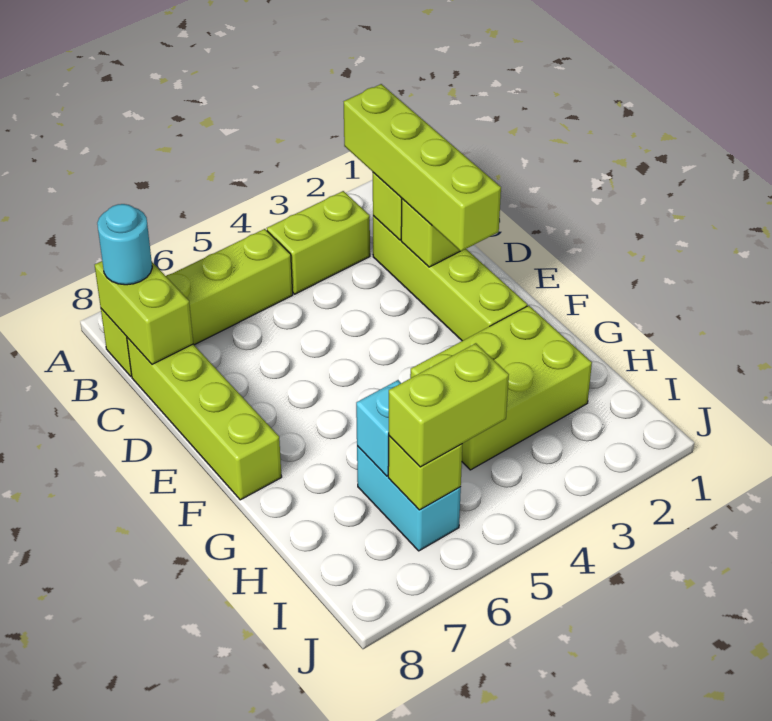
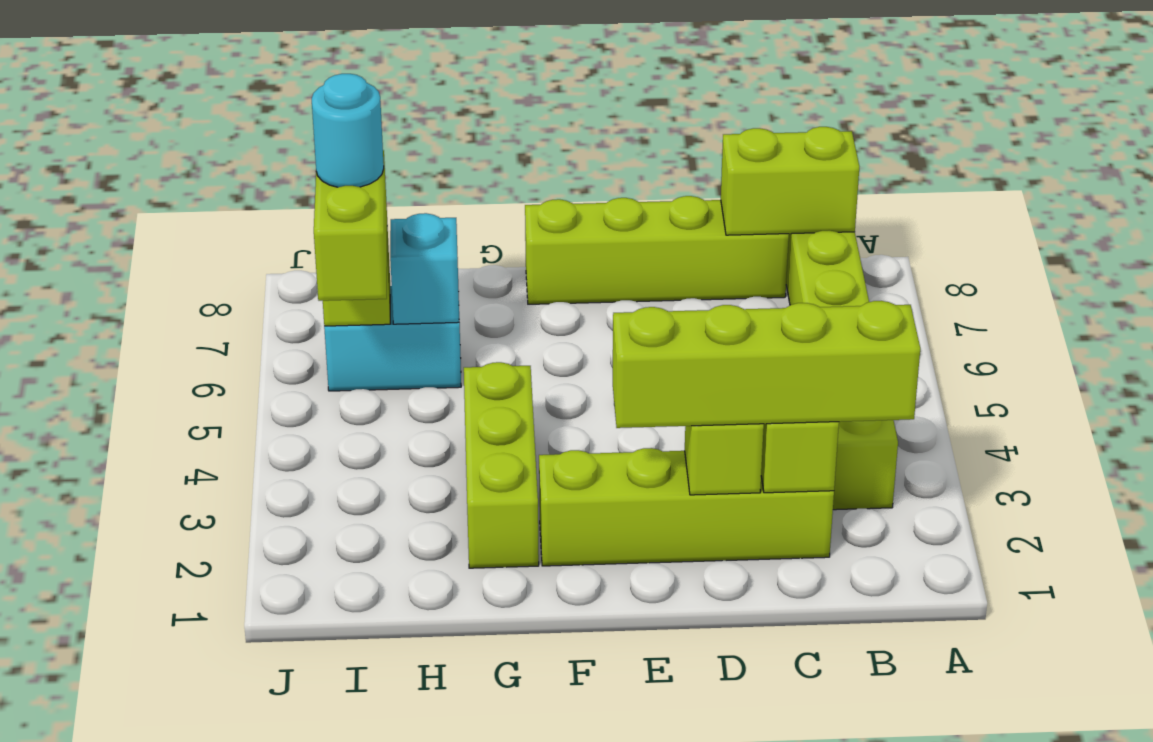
cyan 1x1 round brick [97,204,152,285] -> cyan 1x1 round brick moved to [312,74,384,187]
lime 2x3 brick [410,306,592,470] -> lime 1x3 brick [464,362,539,568]

